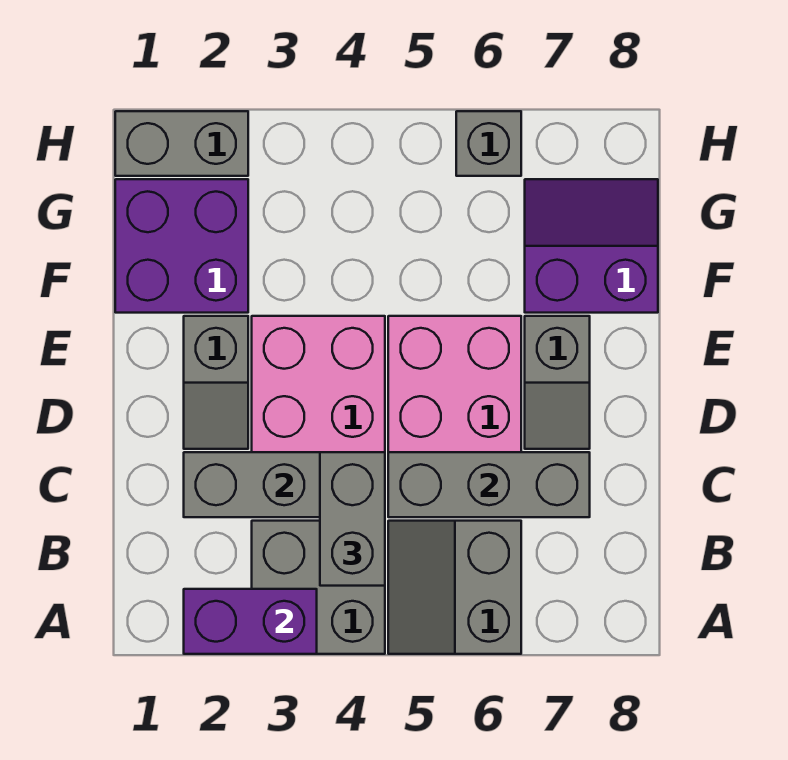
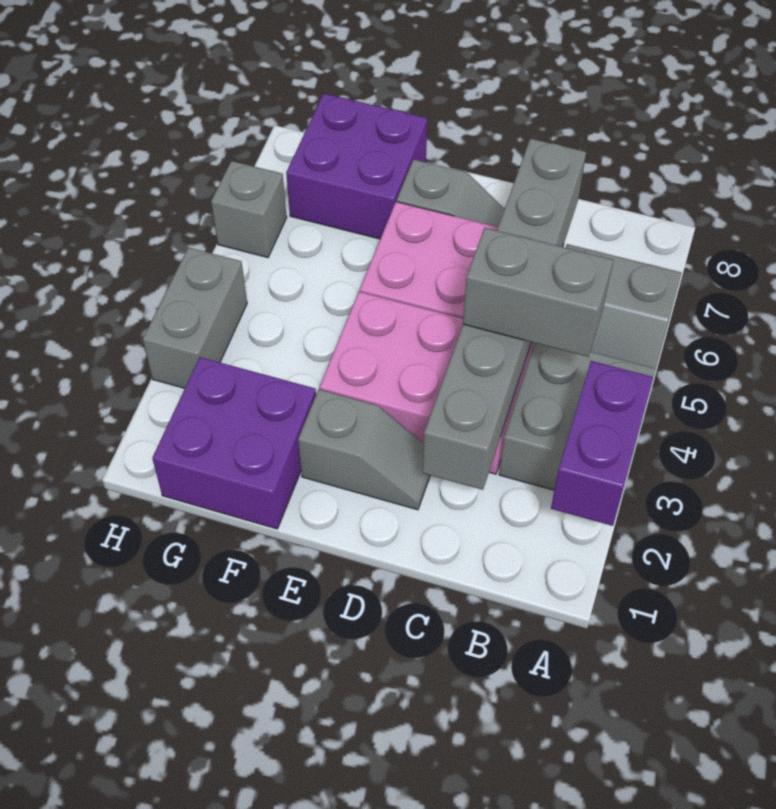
purple 2x2 slope [525,179,658,313] -> purple 2x2 brick [286,93,427,239]
grey 1x2 brick [115,111,248,176] -> grey 1x2 brick moved to [143,247,247,388]

